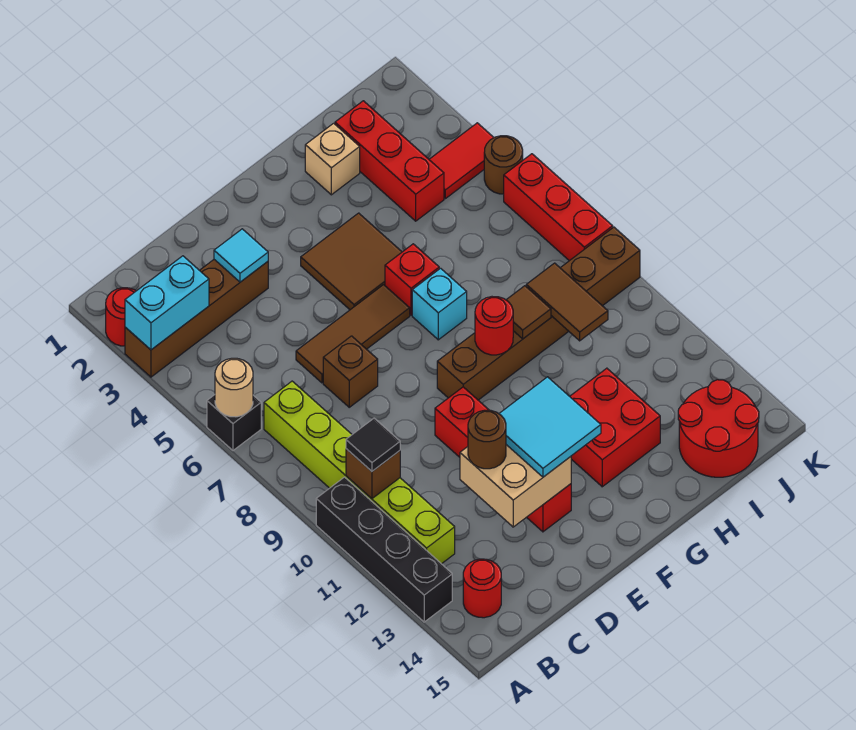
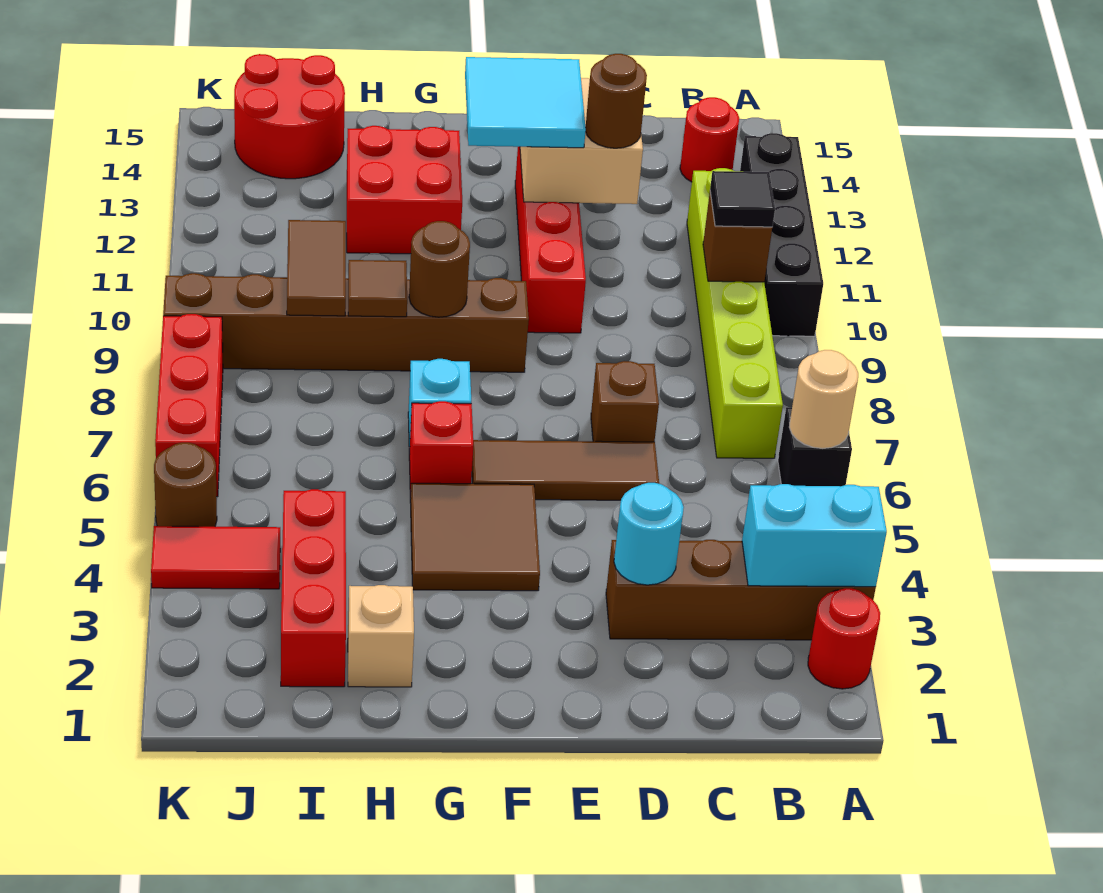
cyan 1x1 tile [214,229,268,282] -> cyan 1x1 round brick [614,483,684,585]
red 1x1 round brick [475,297,513,355] -> brown 1x1 round brick [409,221,470,317]

